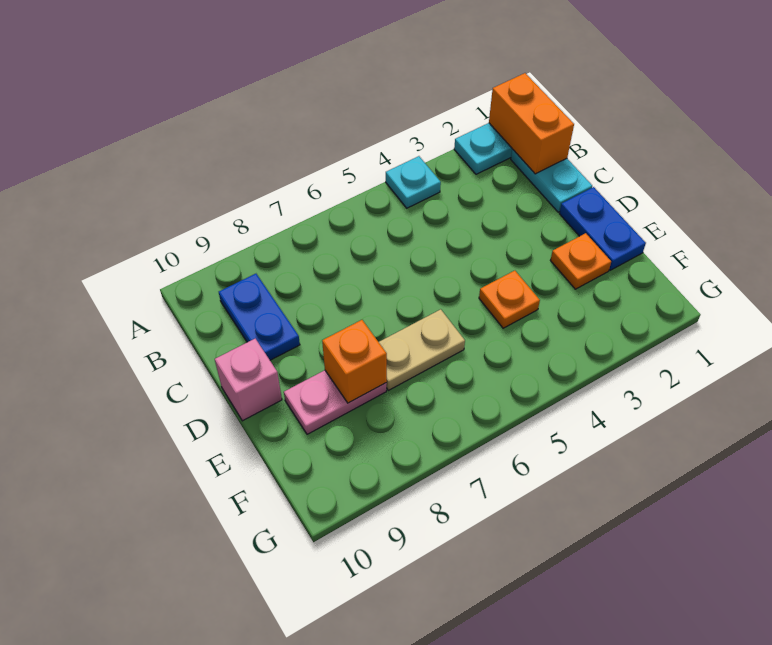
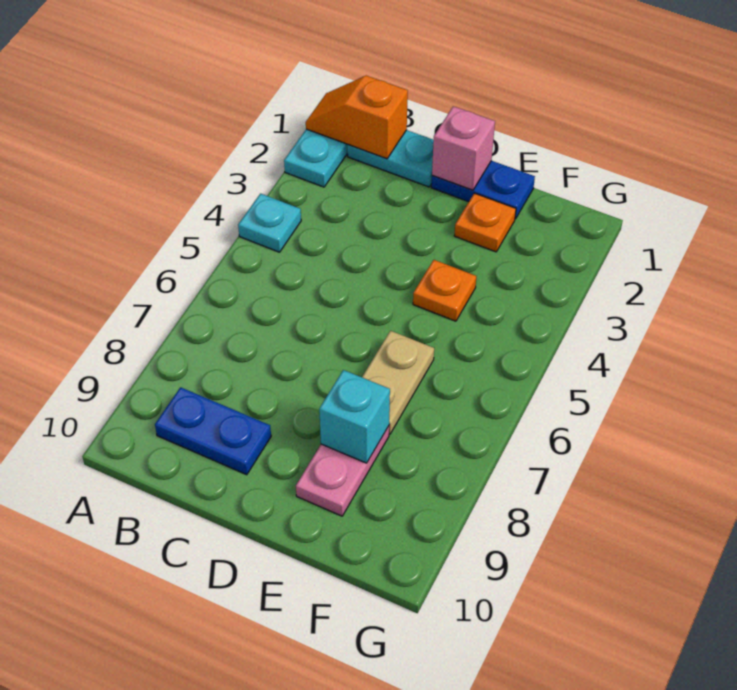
orange 1x2 brick [489,73,574,174] -> orange 1x2 slope [306,76,408,159]
pink 1x1 brick [215,339,282,421] -> pink 1x1 brick moved to [432,106,495,190]
orange 1x1 brick [322,320,387,403] -> cyan 1x1 brick [319,370,390,463]

